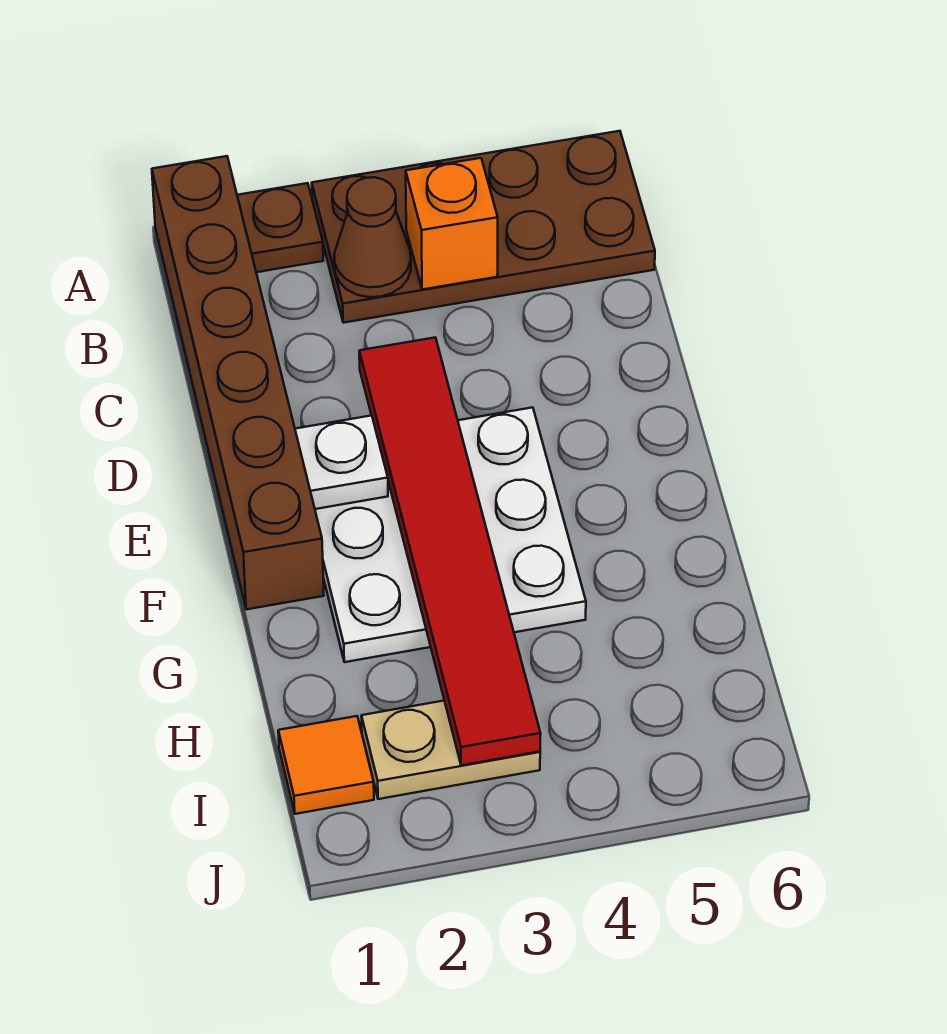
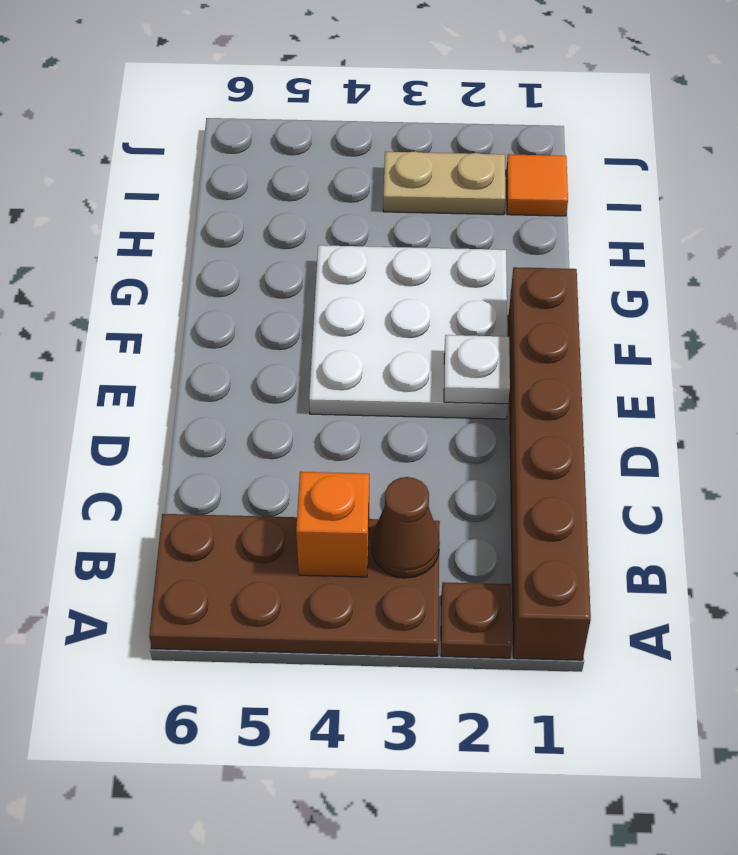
red 1x6 tile [359,338,541,765] -> none

